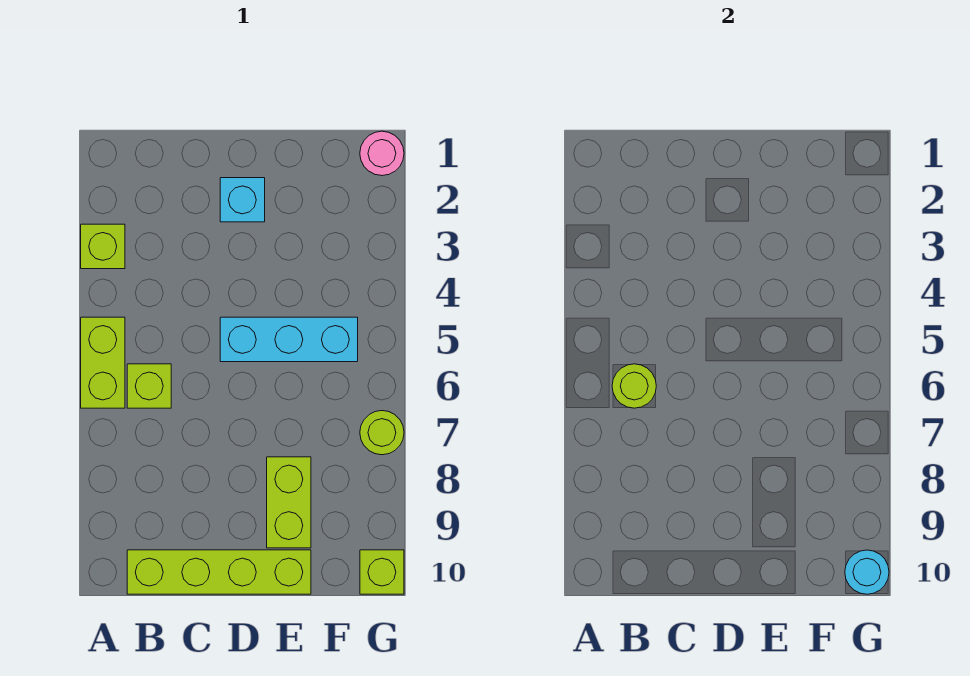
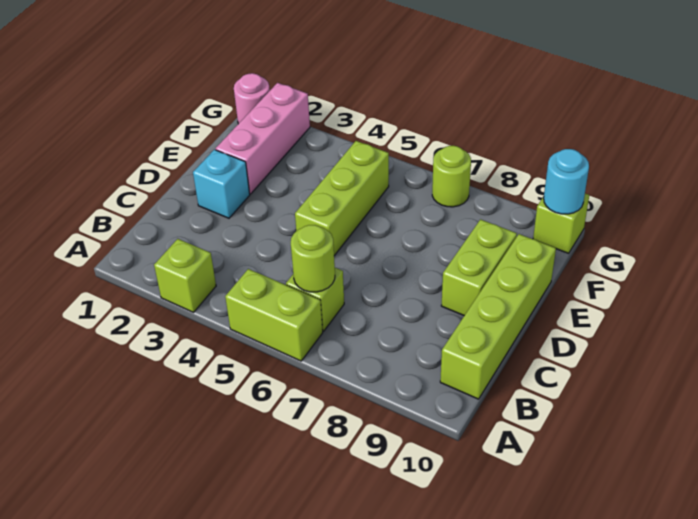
cyan 1x3 brick [220,317,358,362] -> lime 1x3 brick [295,141,389,256]
none -> pink 1x3 brick [216,83,310,194]
lime 1x2 brick [267,457,311,548] -> lime 1x2 brick turned to [441,219,517,316]

